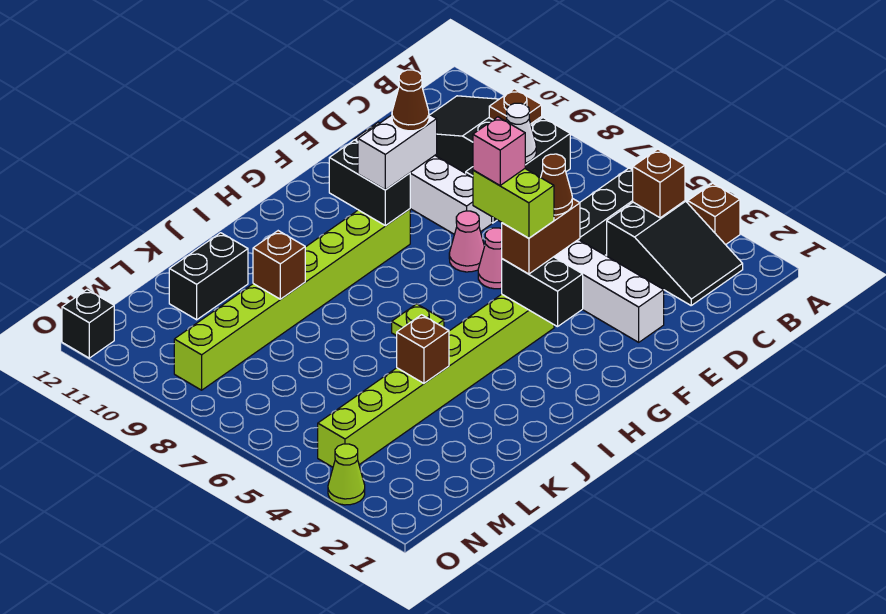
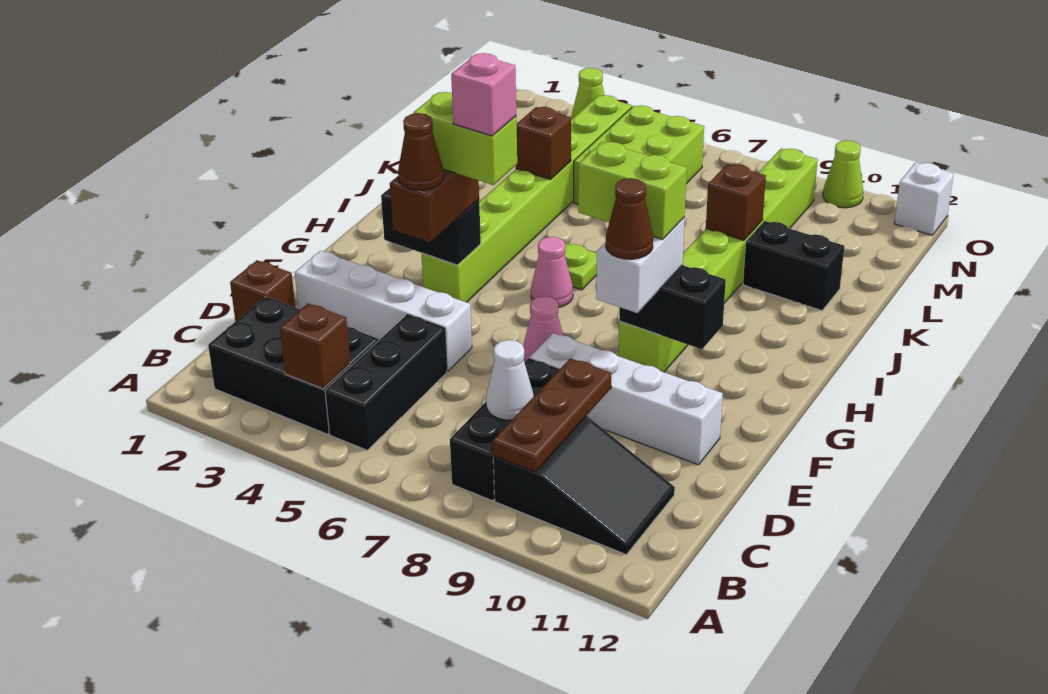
brown 1x1 brick [688,183,740,245] -> brown 1x1 brick moved to [230,260,295,322]
black 2x3 slope [607,201,743,305] -> black 2x3 brick [208,297,378,434]
brown 1x1 plate [489,89,542,124] -> brown 1x3 plate [493,358,611,472]
pink 1x1 cone [478,228,502,289] -> pink 1x1 cone moved to [531,237,573,308]
none -> lime 1x2 brick [578,142,687,239]
black 1x2 brick [169,233,248,320] -> black 1x2 brick turned to [743,221,844,311]
none -> lime 2x3 brick [574,105,704,204]
none -> lime 1x1 cone [823,140,863,208]
black 1x1 brick [62,290,114,358] -> white 1x1 brick [894,163,954,235]

